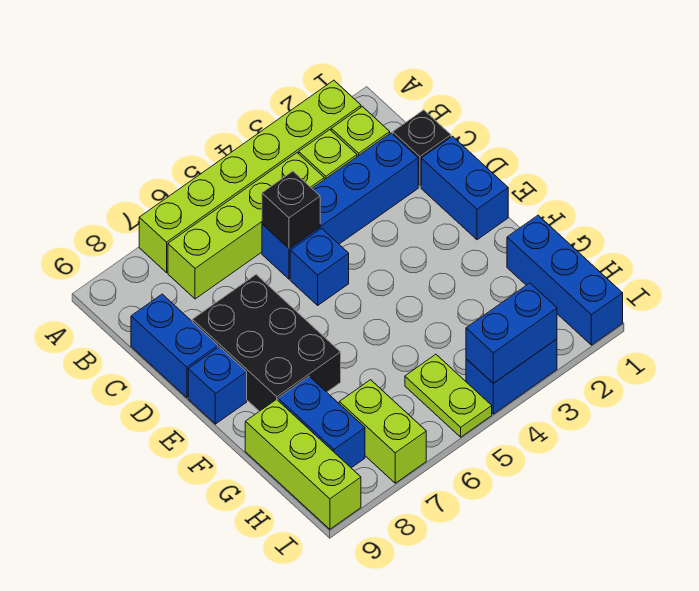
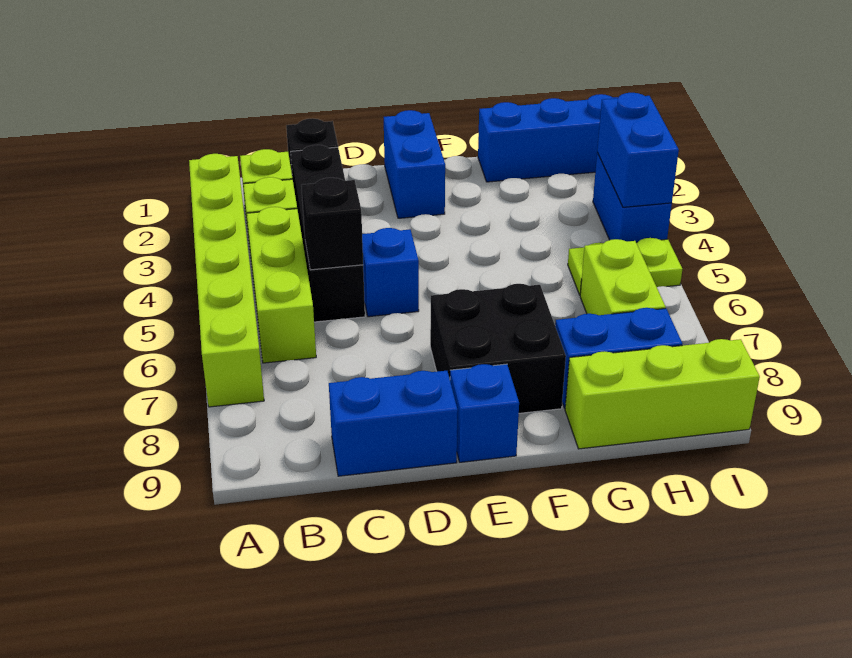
lime 1x4 brick [168,153,324,299] -> lime 1x3 brick [247,207,316,363]
blue 1x4 brick [262,133,418,279] -> black 1x4 brick [291,145,365,322]
blue 1x2 brick [421,136,508,240] -> blue 1x2 brick turned to [384,110,445,218]
black 2x3 brick [192,275,341,411] -> black 2x2 brick [430,284,566,413]
lime 1x2 brick [339,380,426,483] -> lime 1x2 brick turned to [580,239,666,315]

